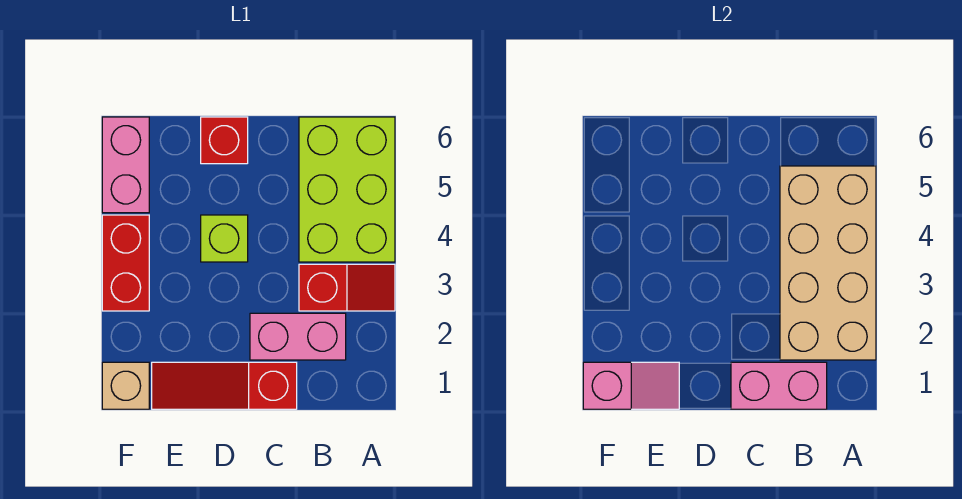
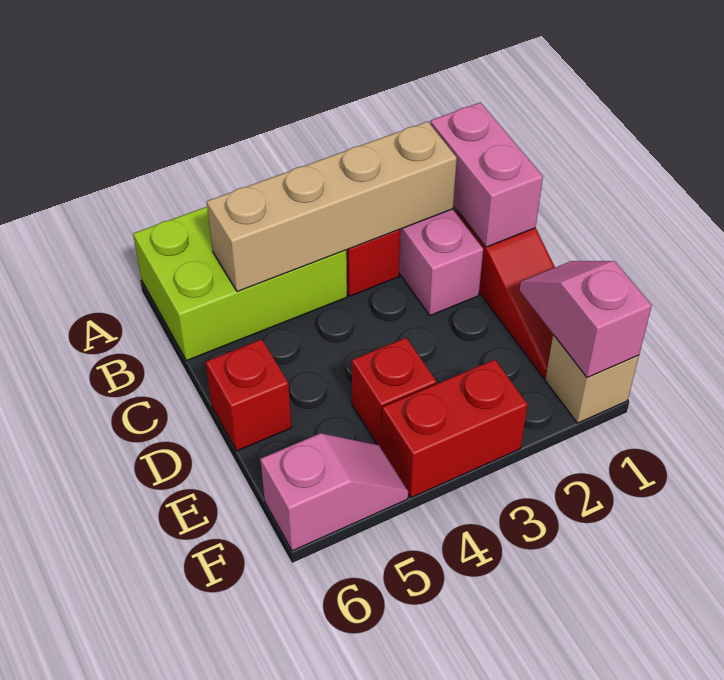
tan 2x4 brick [780,166,876,360] -> tan 1x4 brick [207,121,457,292]
lime 1x1 brick [201,215,248,262] -> none
none -> red 1x1 brick [352,338,436,449]
pink 1x2 brick [102,117,149,213] -> pink 1x2 slope [260,433,408,551]

